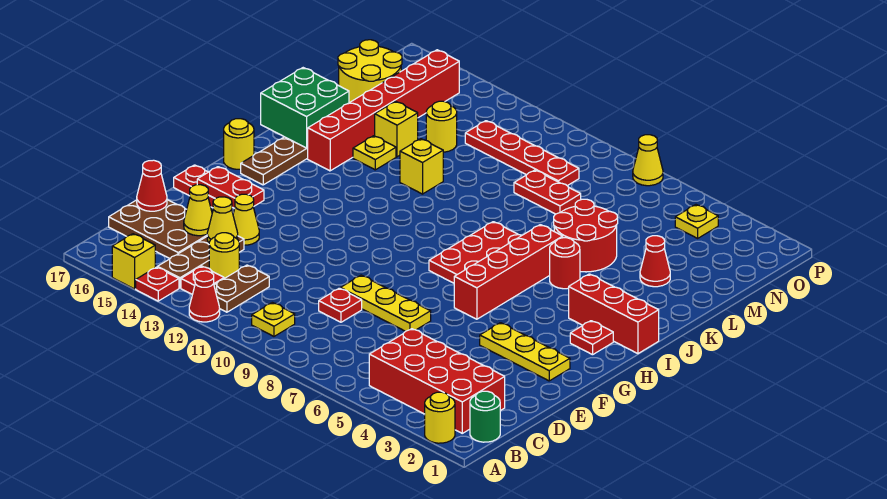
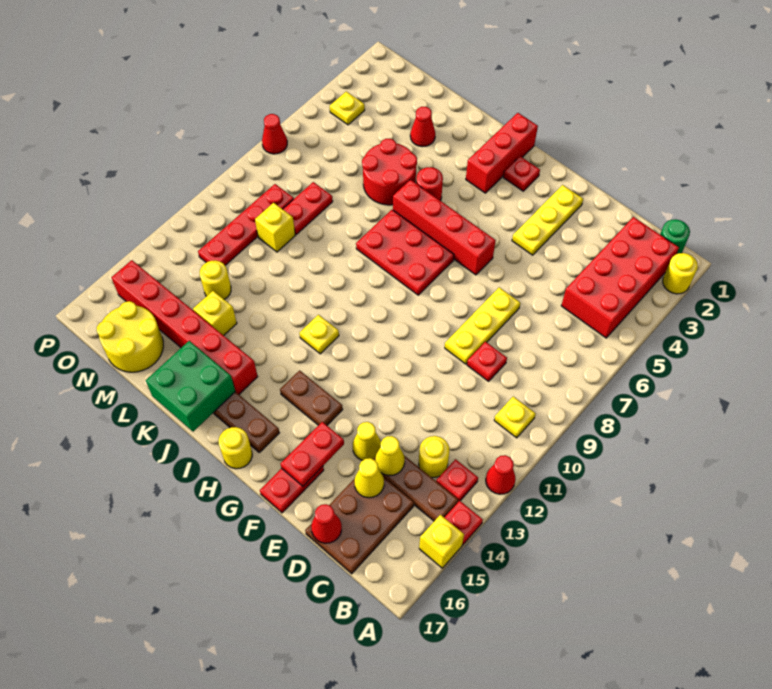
brown 1x2 plate [214,265,269,312] -> brown 1x2 plate moved to [280,370,343,425]
yellow 1x1 brick [400,139,443,194] -> yellow 1x1 brick moved to [255,203,295,252]
yellow 1x1 plate [353,136,396,170] -> yellow 1x1 plate moved to [300,315,339,354]
yellow 1x1 cone [633,135,663,186] -> red 1x1 cone [262,114,287,154]

